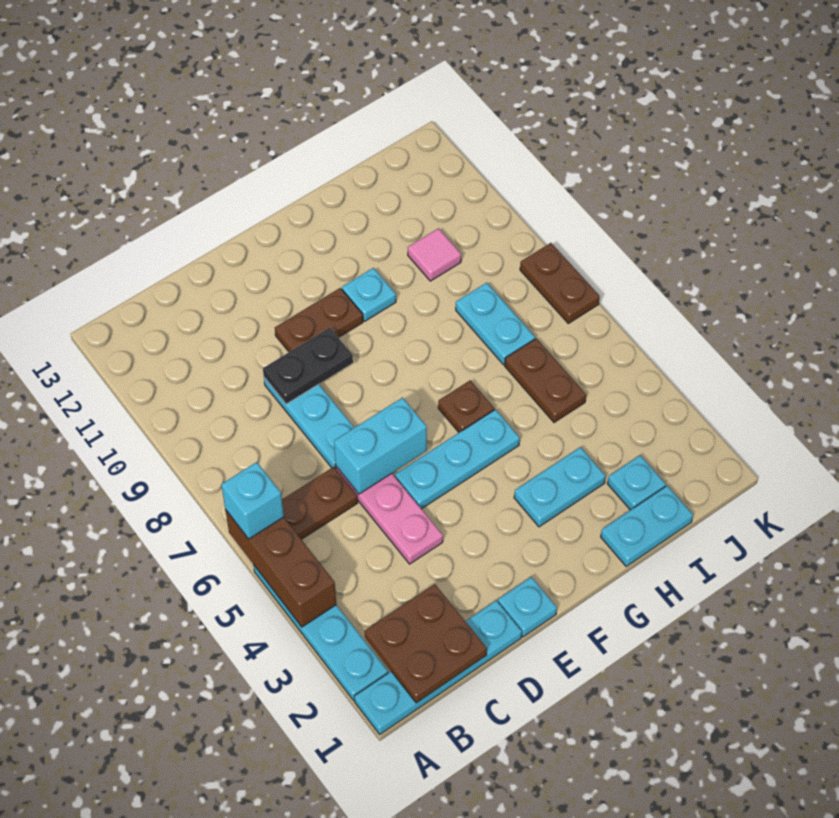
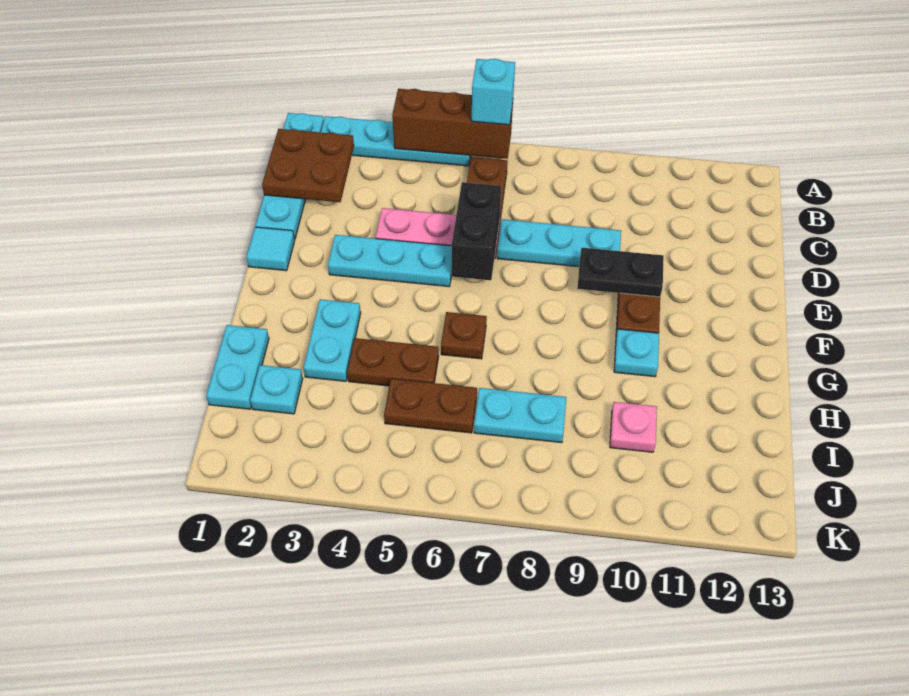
cyan 1x2 brick [334,398,427,494] -> black 1x2 brick [452,182,501,280]
black 1x2 plate [263,327,353,404] -> black 1x2 plate turned to [577,248,664,297]
cyan 1x1 plate [498,577,557,637] -> cyan 1x1 tile [246,227,295,271]
cyan 1x3 plate [395,410,520,509] -> cyan 1x3 plate turned to [328,235,452,287]
pink 1x1 tile [408,228,461,281] -> pink 1x1 plate [610,402,657,452]
brown 1x2 plate [520,243,600,323] -> brown 1x2 plate moved to [347,338,439,386]

